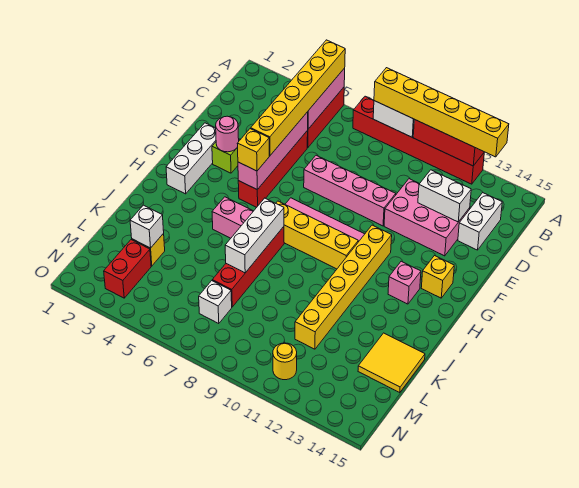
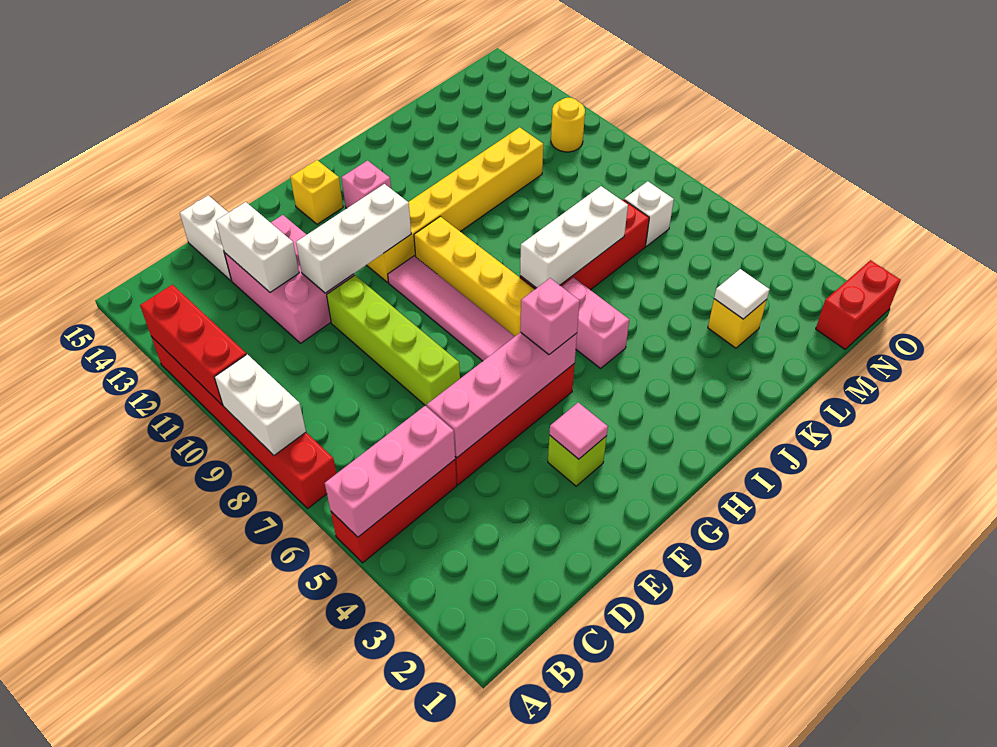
yellow 1x6 brick [251,40,345,155] -> none
yellow 1x6 brick [374,68,509,157] -> none
white 1x2 brick [458,193,502,250] -> white 1x2 brick turned to [180,195,232,281]
pink 1x4 brick [304,155,396,226] -> lime 1x4 brick [327,275,460,407]
white 1x3 brick [166,123,216,194] -> white 1x3 brick moved to [296,184,411,293]
pink 1x1 round brick [216,116,239,152] -> pink 1x1 tile [549,402,608,459]
yellow 1x1 brick [237,129,269,171] -> pink 1x1 brick [520,278,580,355]
yellow 2x2 tile [358,333,425,393] -> none
white 1x1 brick [130,205,164,248] -> white 1x1 tile [714,269,769,319]
red 1x2 brick [104,240,151,298] -> red 1x2 brick moved to [816,260,901,349]

